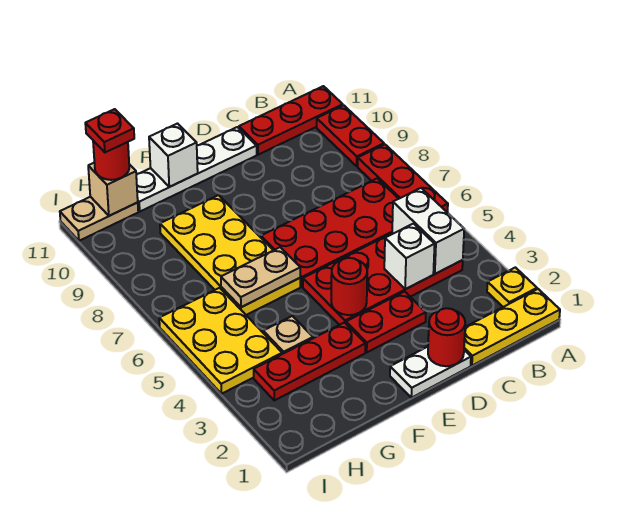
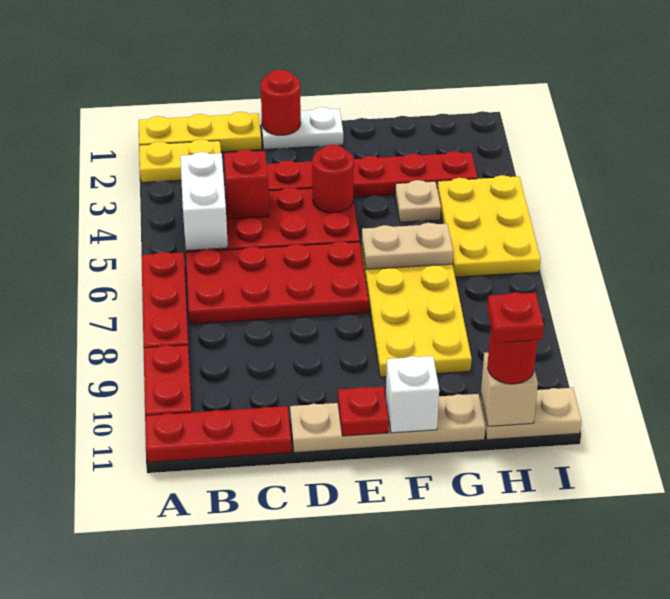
yellow 1x1 plate [487,267,537,307] -> yellow 1x2 plate [139,139,221,182]
white 1x1 brick [384,224,435,289] -> red 1x1 brick [224,150,269,219]
white 1x4 plate [136,127,257,211] -> tan 1x4 plate [290,394,485,453]
none -> red 1x1 plate [338,387,389,436]

